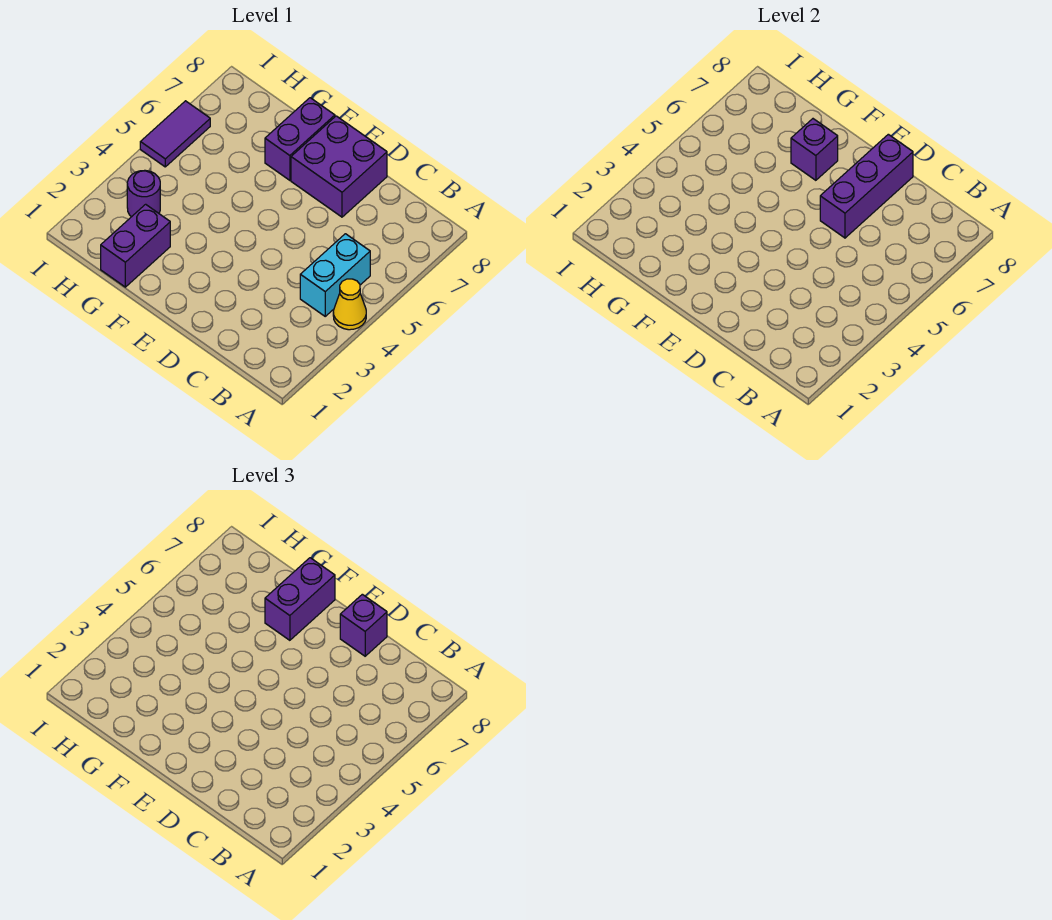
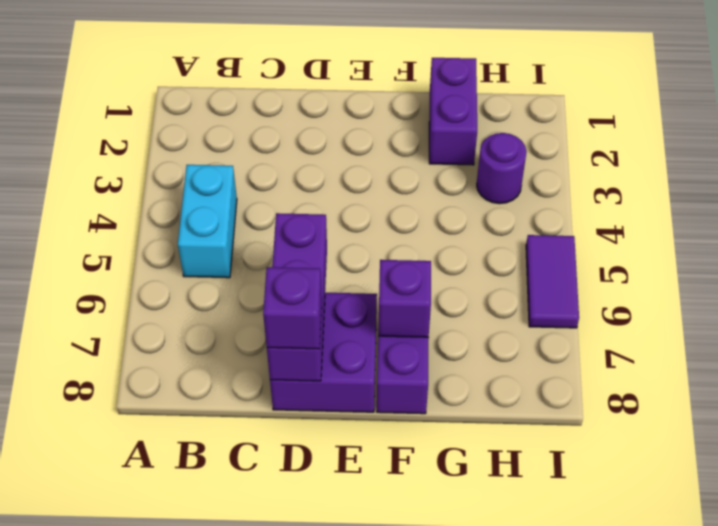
yellow 1x1 cone [333,279,366,330] -> none
purple 1x2 brick [265,558,335,640] -> none

